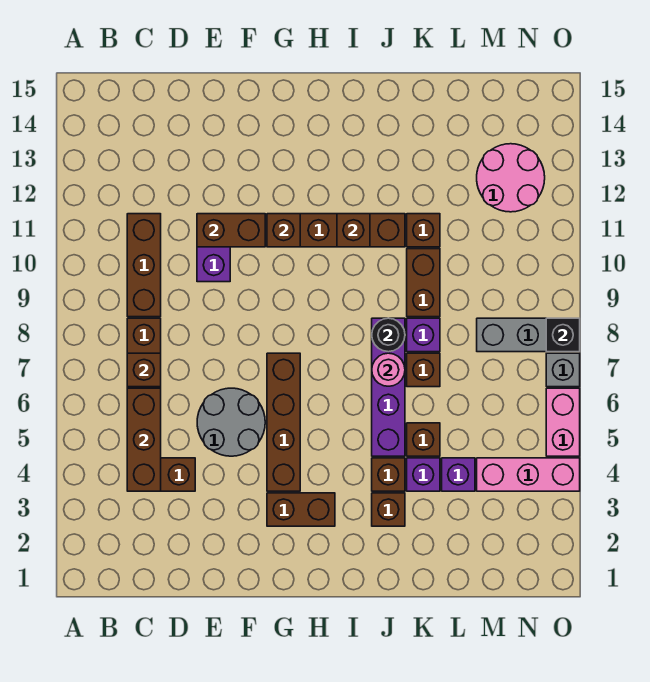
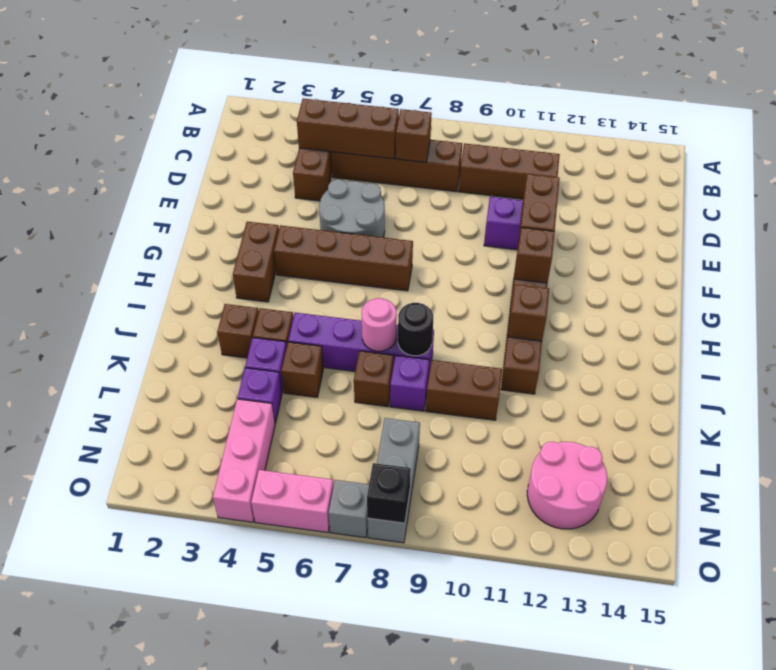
brown 1x1 brick [407,214,440,247] -> none

